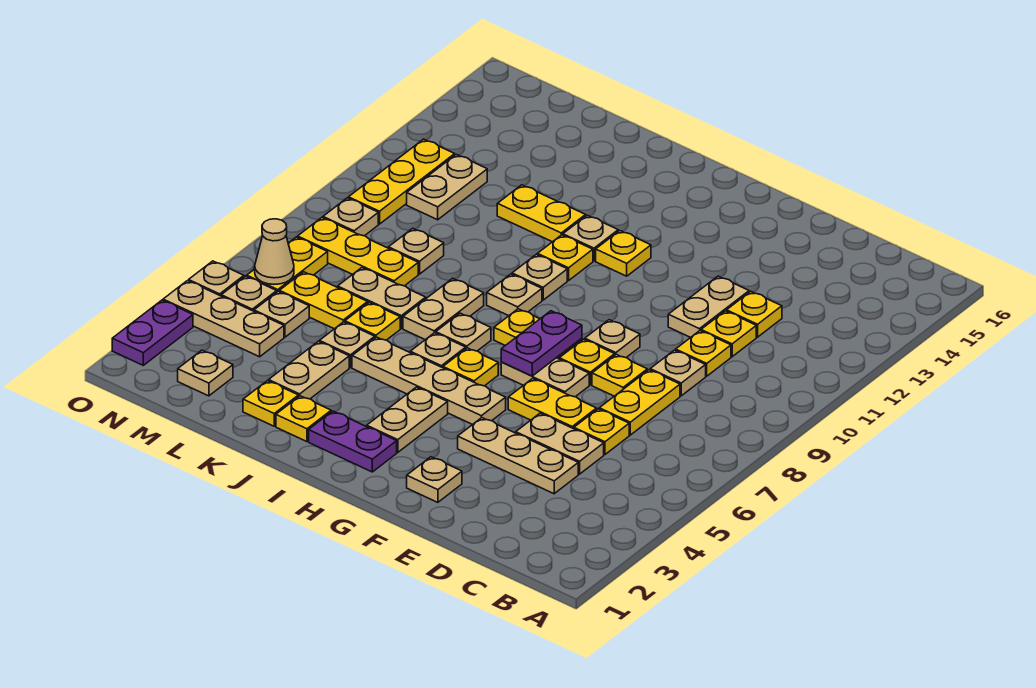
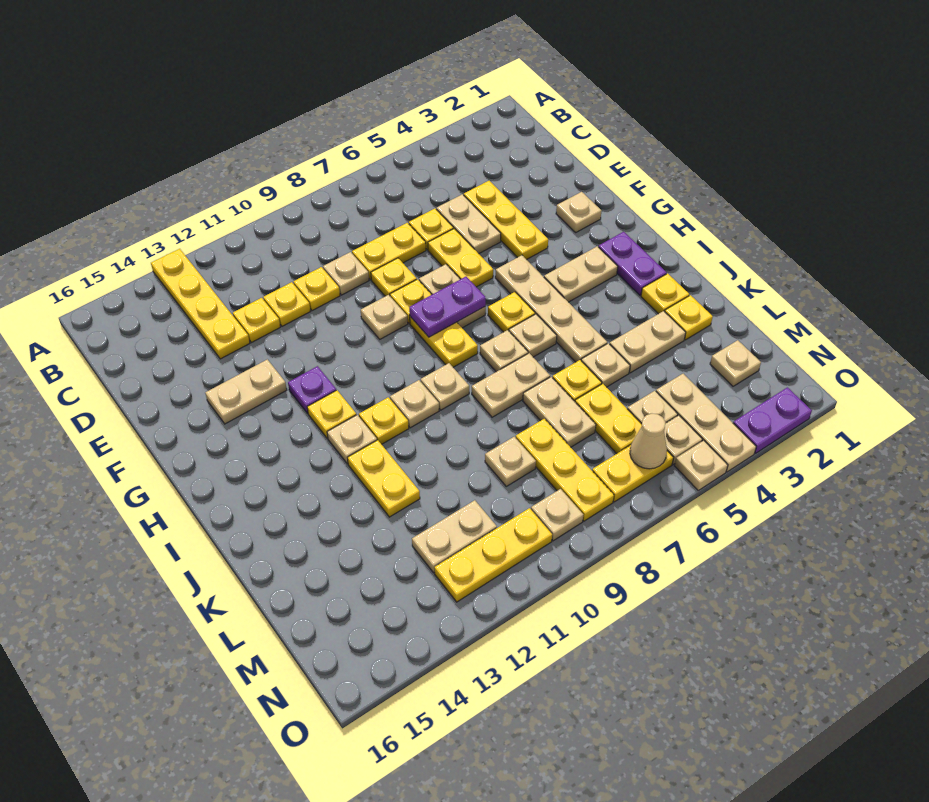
none -> yellow 1x4 plate [151,249,250,359]
tan 1x3 plate [458,418,578,494] -> yellow 1x3 plate [464,181,548,260]
tan 1x2 plate [668,276,749,337] -> tan 1x2 plate moved to [205,359,287,424]
none -> purple 1x1 plate [288,366,336,413]

